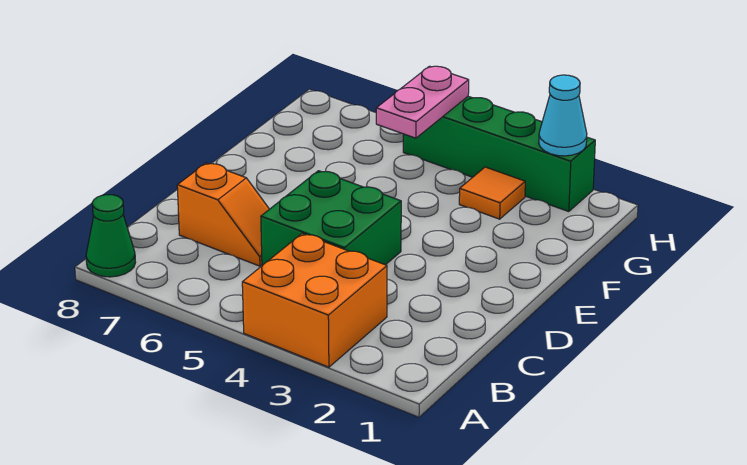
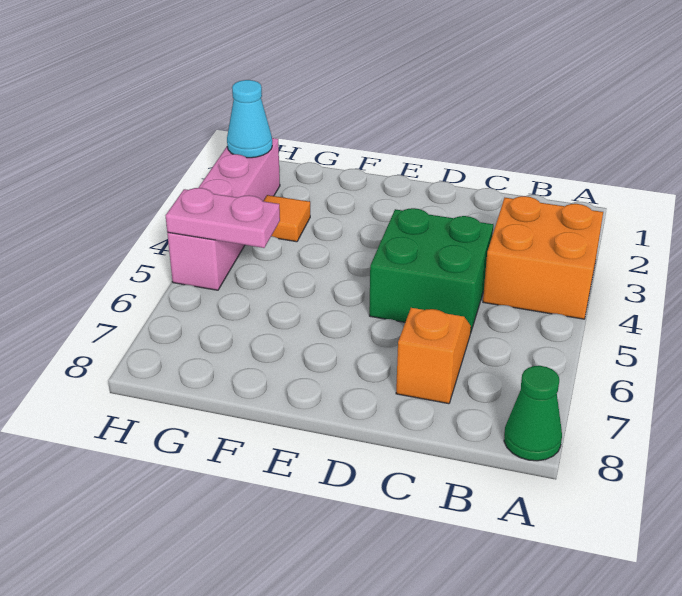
green 1x4 brick [403,96,595,212] -> pink 1x4 brick [167,138,280,290]

